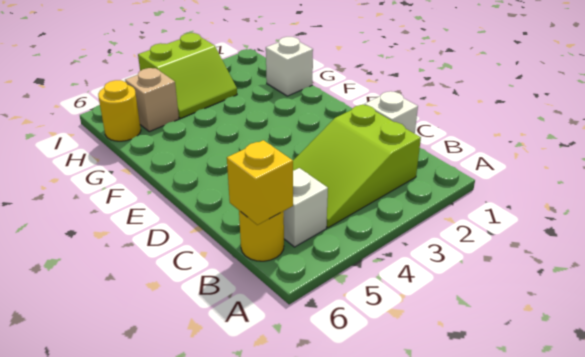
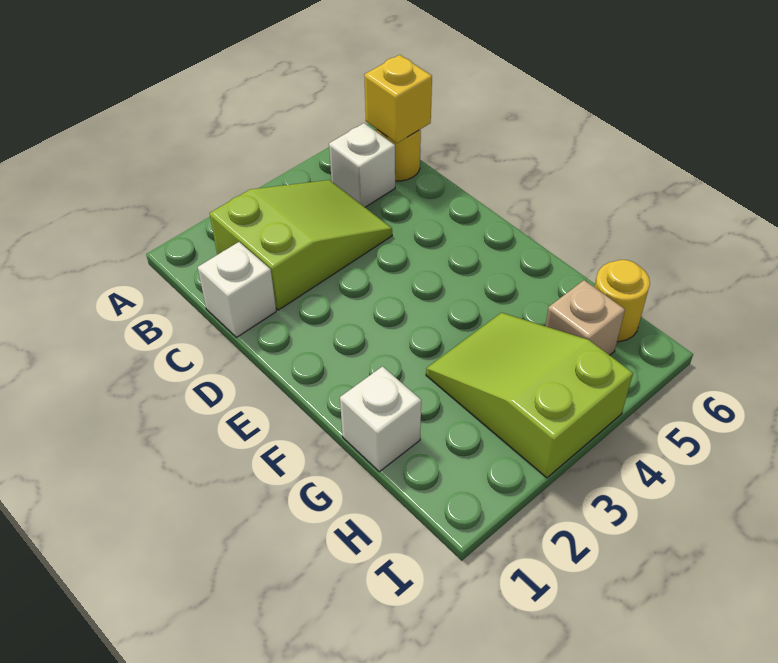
lime 2x2 slope [138,33,237,119] -> lime 2x3 slope [426,313,633,478]

